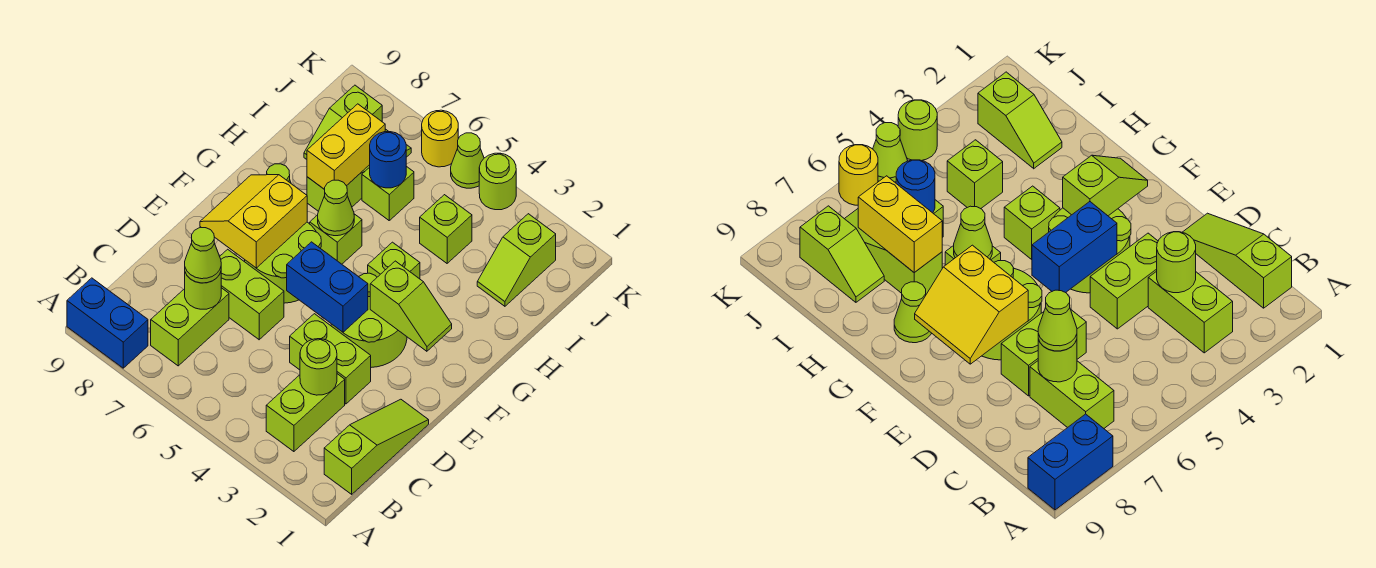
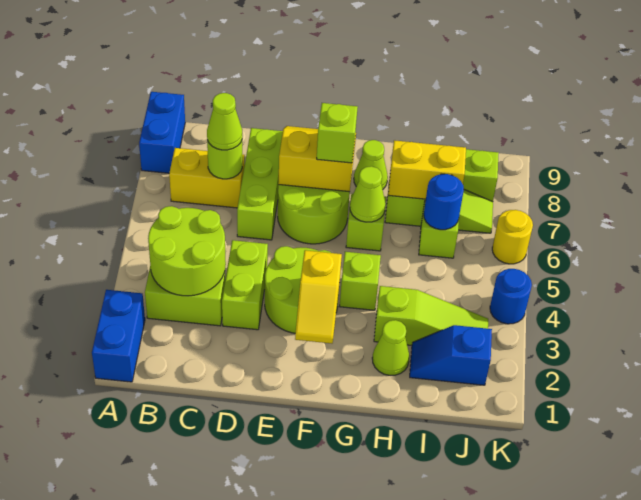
lime 1x3 slope [324,399,429,494] -> lime 1x3 slope moved to [374,286,488,345]
lime 1x2 brick [151,288,229,366] -> yellow 1x2 brick [169,148,245,208]
lime 1x1 round brick [300,339,337,395] -> lime 2x2 round brick [148,206,226,296]
lime 1x2 brick [220,249,284,340] -> lime 1x3 brick [237,128,283,240]
blue 1x2 brick [287,242,368,332] -> blue 1x2 brick moved to [92,290,145,382]
lime 1x2 slope [370,261,452,351] -> yellow 1x2 slope [295,250,342,343]
lime 1x2 slope [477,214,556,306] -> blue 1x2 slope [410,325,492,385]
lime 1x1 brick [420,195,472,263] -> lime 1x1 brick moved to [317,103,358,163]
lime 1x1 round brick [479,153,516,210] -> blue 1x1 round brick [490,269,532,324]
lime 1x1 cone [451,133,484,188] -> lime 1x1 cone moved to [372,320,409,375]

